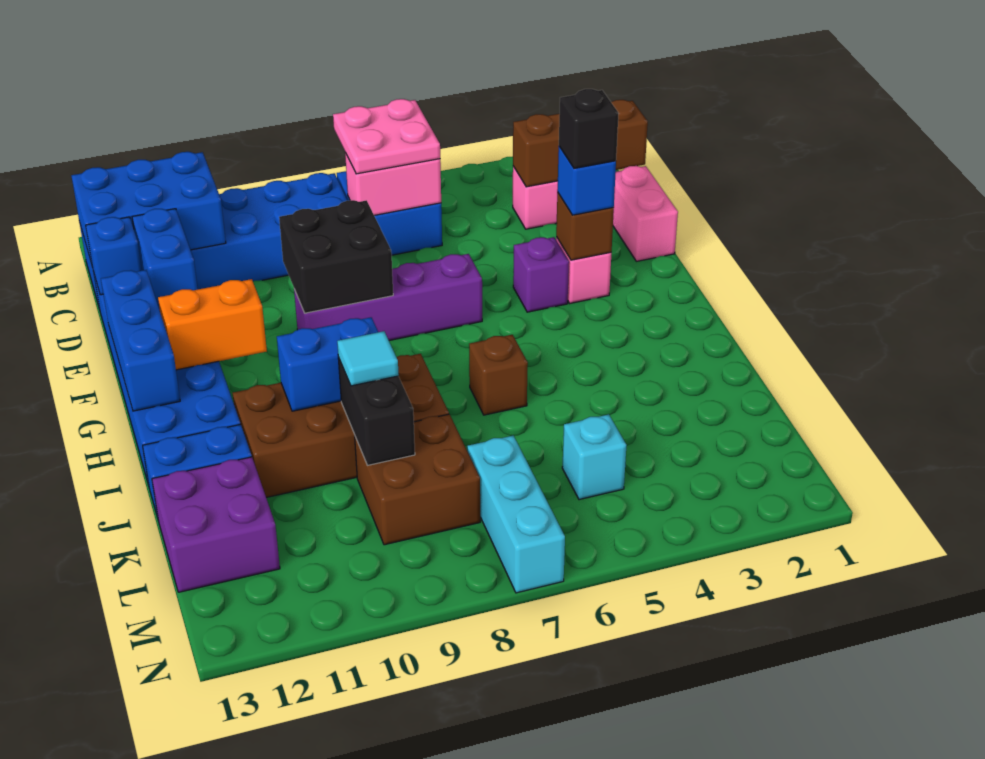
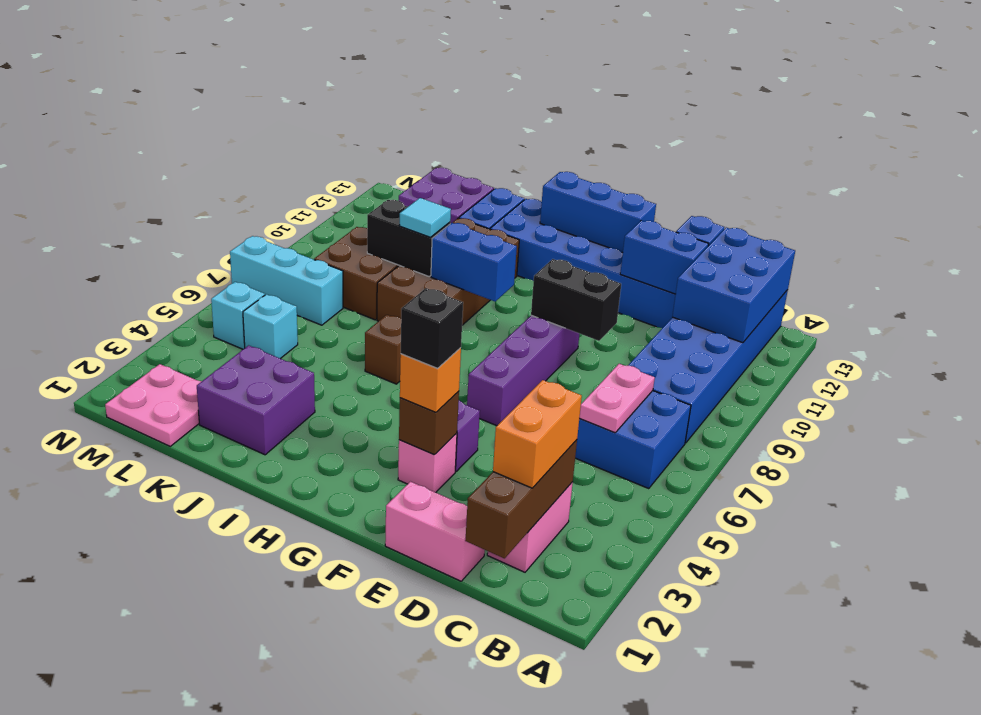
pink 2x2 plate [333,99,440,174] -> pink 2x2 plate moved to [105,364,202,446]
pink 1x2 brick [345,153,441,215] -> pink 1x2 plate [579,364,655,433]
black 2x2 brick [279,200,393,313] -> black 1x2 brick [531,259,621,341]
blue 1x1 brick [557,147,616,215] -> orange 1x1 brick [400,348,461,412]
orange 1x2 brick [158,279,267,370] -> orange 1x2 brick moved to [493,380,582,488]
blue 1x2 brick [277,317,378,411] -> blue 1x2 brick turned to [431,223,517,302]
none -> purple 2x2 brick [197,345,315,455]
none -> cyan 1x1 brick [211,282,265,349]

